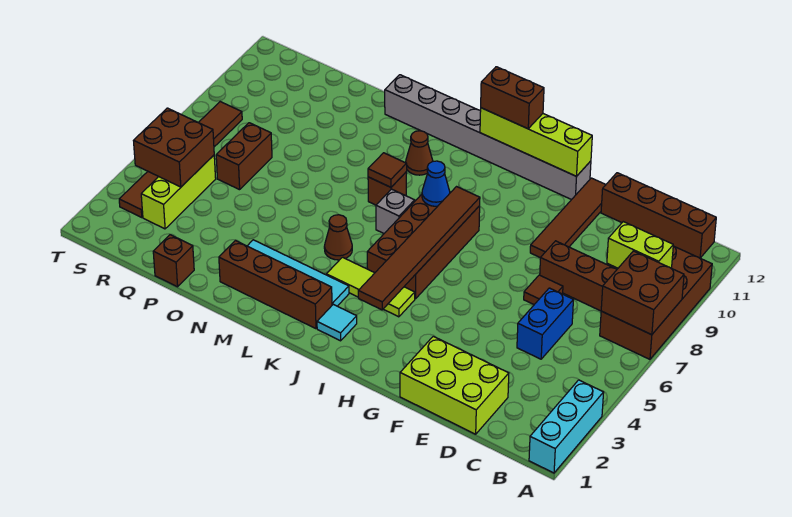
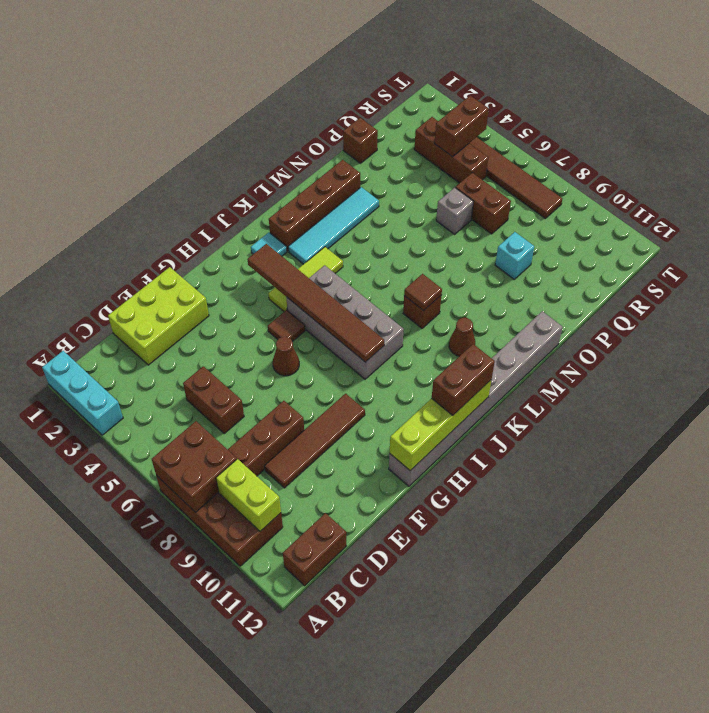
lime 1x2 brick [607,222,673,268] -> lime 1x2 brick turned to [216,459,281,531]
brown 1x4 brick [601,173,716,258] -> brown 1x2 brick [283,513,346,586]
blue 1x2 brick [517,288,573,359] -> brown 1x2 brick [183,366,244,433]
brown 1x1 tile [524,275,563,304] -> brown 1x1 tile moved to [268,310,305,341]
brown 1x4 tile [530,178,606,258] -> brown 1x4 tile turned to [264,394,365,488]
brown 2x4 brick [367,192,480,299] -> grey 2x4 brick [286,265,404,379]
blue 1x1 cone [422,161,450,206] -> none
grey 1x1 brick [376,189,415,233] -> grey 1x1 brick moved to [436,188,473,234]
brown 1x1 cone [324,215,352,260] -> brown 1x1 cone moved to [273,337,299,376]
none -> cyan 1x1 brick [495,232,534,279]
lime 1x3 brick [141,155,216,229] -> brown 1x3 brick [414,117,488,183]
brown 2x2 brick [133,108,214,187] -> brown 1x2 brick [435,96,489,157]

